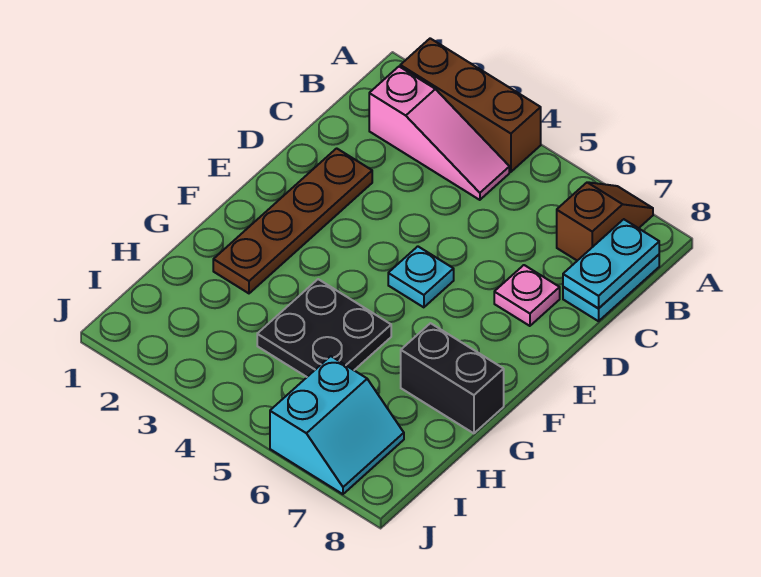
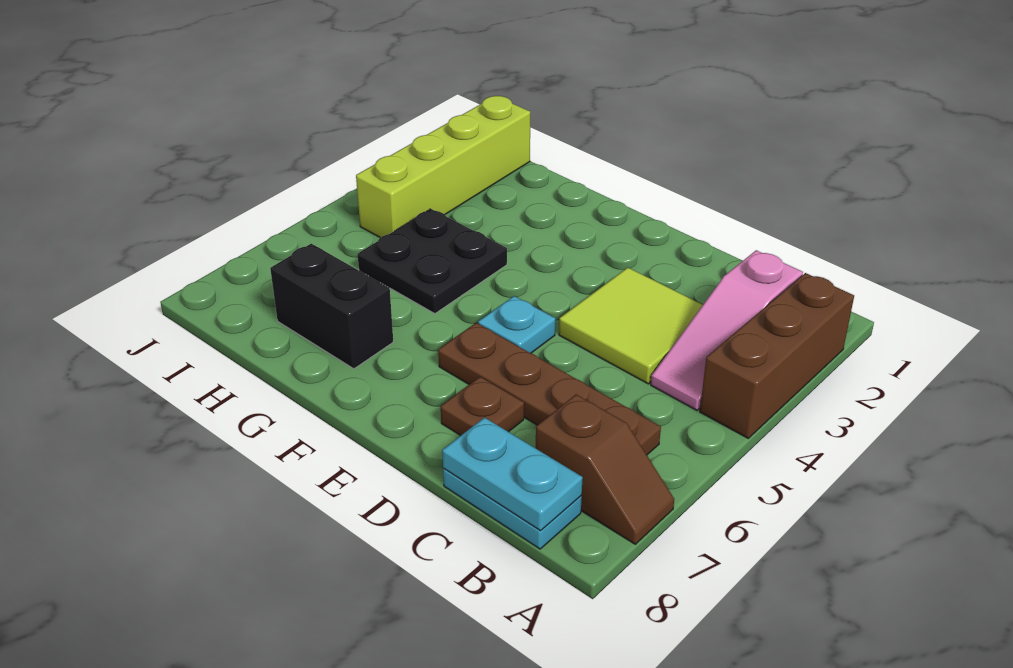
none -> lime 2x2 tile [559,268,703,384]
brown 1x4 plate [213,148,372,293] -> brown 1x4 plate moved to [438,323,661,455]
pink 1x1 plate [494,265,560,326] -> brown 1x1 plate [441,377,524,436]
black 1x2 brick [401,323,504,433] -> black 1x2 brick turned to [270,244,393,369]
none -> lime 1x4 brick [356,96,530,238]
cyan 2x2 slope [270,356,404,494] -> none

